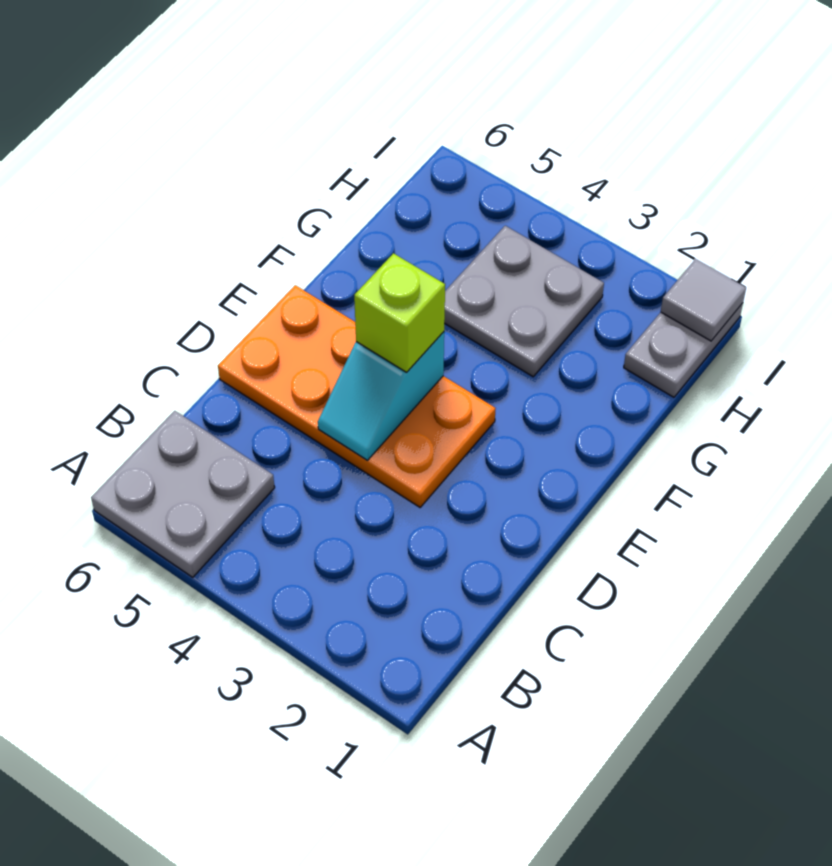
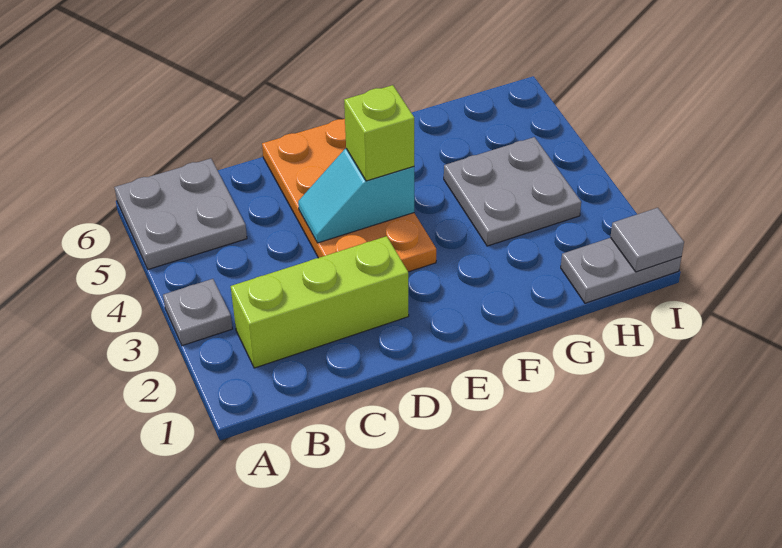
none -> grey 1x1 plate [163,279,232,346]
none -> lime 1x3 brick [231,236,409,368]

